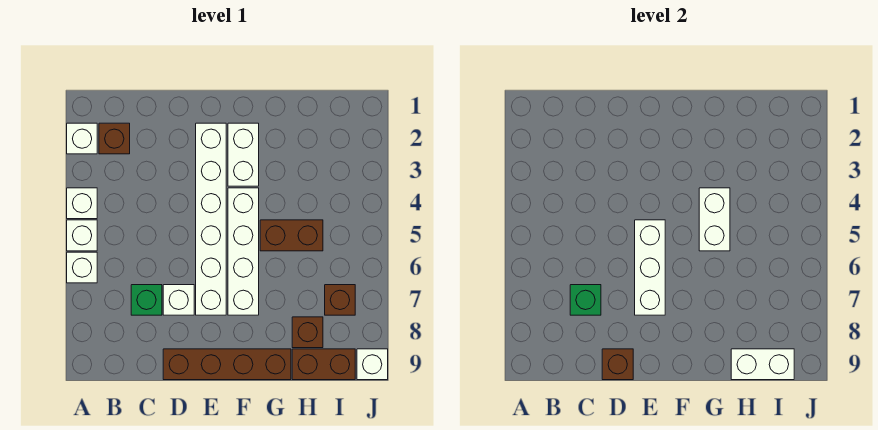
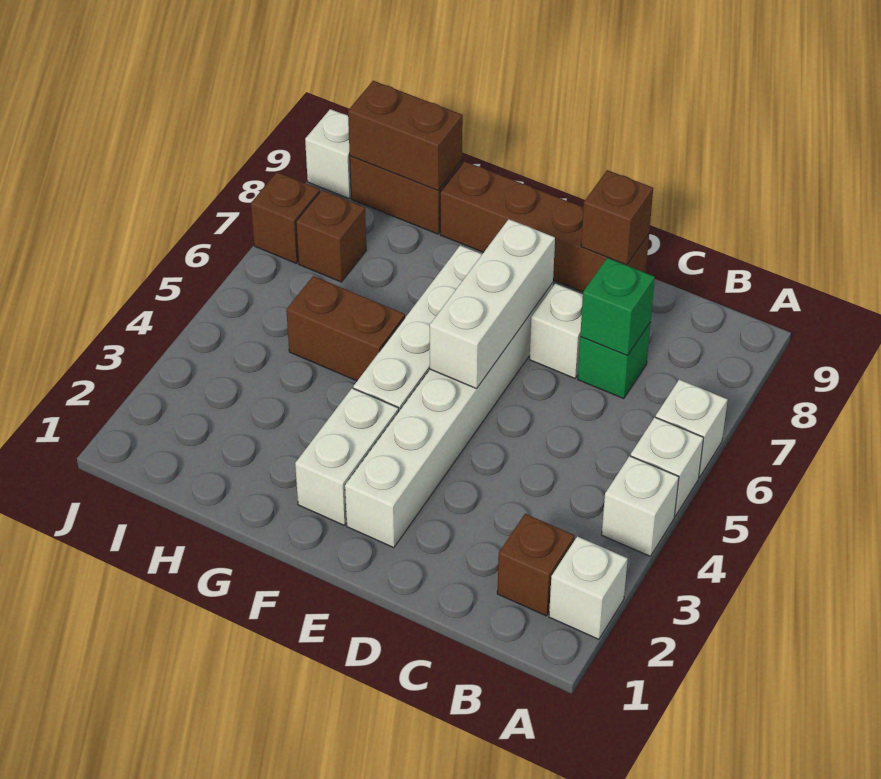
white 1x2 brick [699,188,730,251] -> none
brown 1x1 brick [292,317,323,348] -> brown 1x1 brick moved to [251,172,320,264]
white 1x2 brick [731,349,794,380] -> brown 1x2 brick [348,81,463,190]

